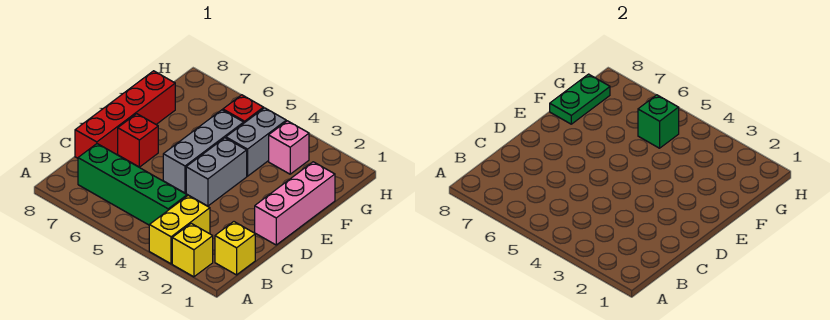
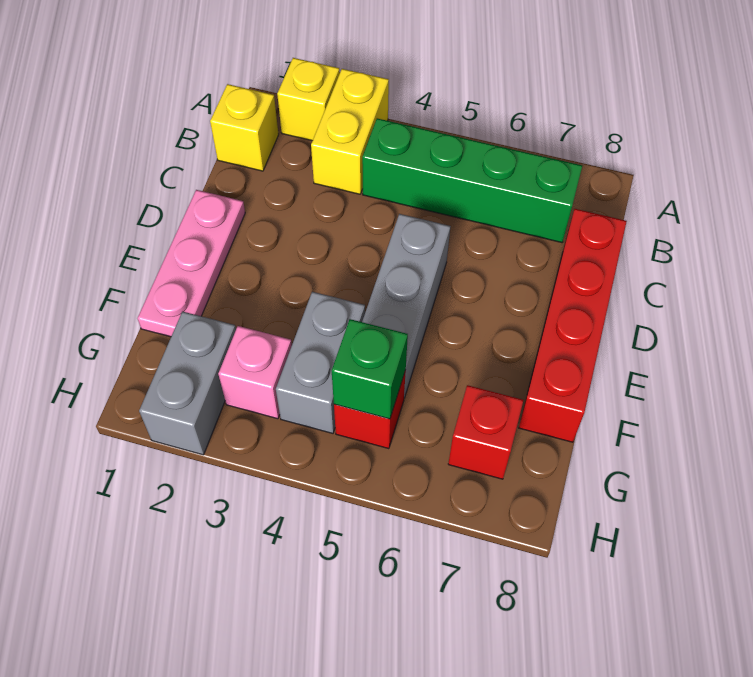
pink 1x3 brick [255,162,335,245] -> pink 1x3 plate [138,190,245,337]
grey 1x2 brick [186,138,247,206] -> grey 1x2 brick moved to [139,312,236,455]
red 1x1 brick [118,114,158,167] -> red 1x1 brick moved to [448,385,523,479]
green 1x2 plate [550,74,610,124] -> none

